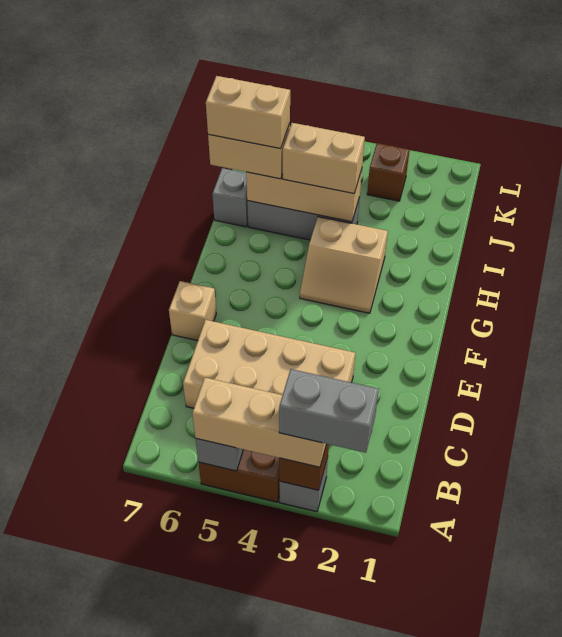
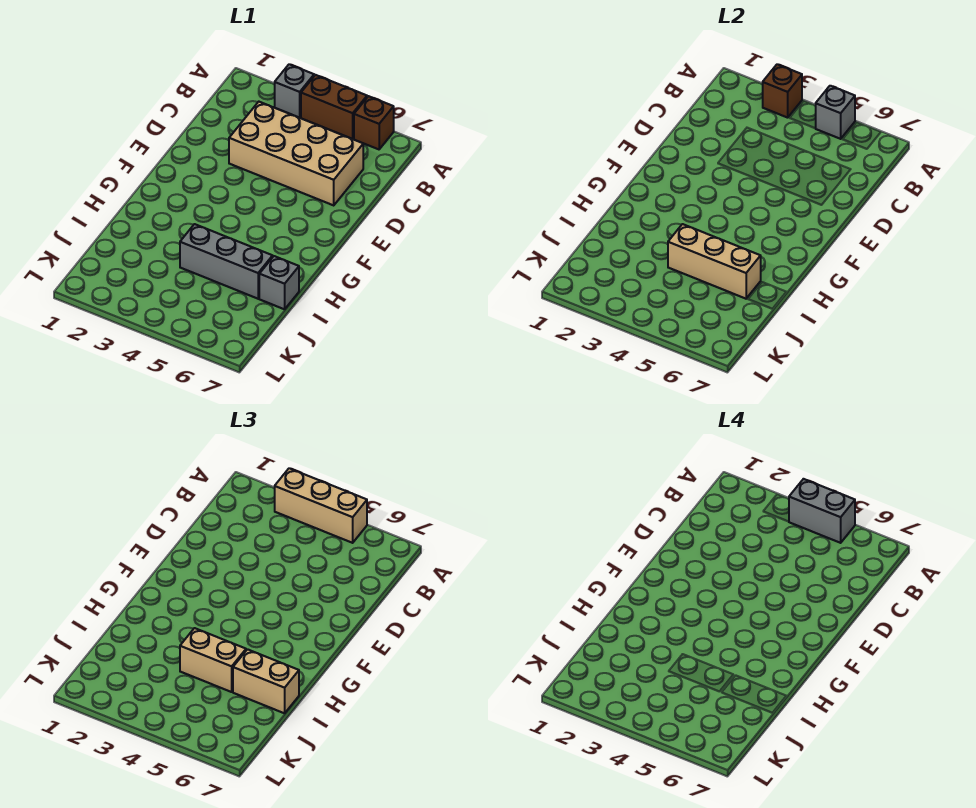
grey 1x2 brick [279,369,379,453] -> grey 1x2 brick moved to [789,479,855,543]
tan 1x1 brick [169,281,216,341] -> none
tan 2x2 slope [300,217,388,313] -> none
tan 1x2 brick [206,76,290,149] -> none
brown 1x1 brick [367,143,410,201] -> brown 1x1 brick moved to [354,96,394,149]

